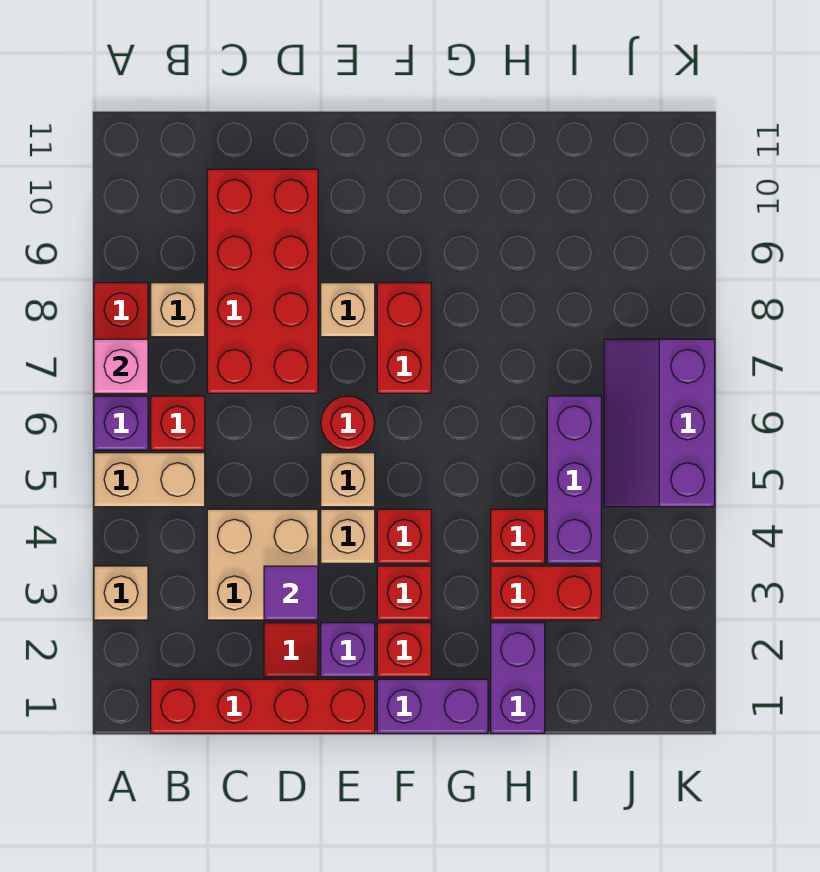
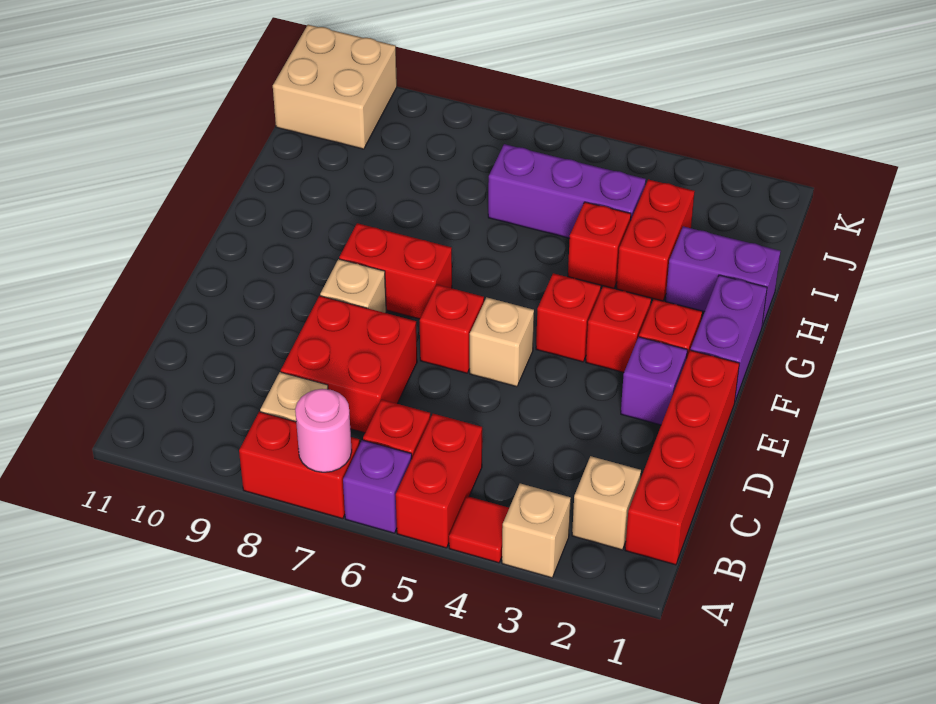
tan 1x2 brick [94,453,205,507] -> red 1x2 brick [396,414,482,548]
pink 1x1 brick [94,339,148,393] -> pink 1x1 round brick [295,389,352,472]
tan 2x2 brick [207,509,318,620] -> tan 2x2 brick moved to [273,25,397,149]
red 2x4 brick [207,169,318,393] -> red 2x2 brick [281,296,417,433]
red 1x1 tile [264,623,318,677] -> red 1x1 tile moved to [449,496,509,563]
purple 1x1 tile [264,566,318,620] -> none
tan 1x1 brick [321,509,375,563] -> tan 1x1 brick moved to [572,456,641,550]
red 1x1 round brick [321,396,375,450] -> red 1x1 brick [420,285,484,373]
purple 2x3 slope [604,339,715,507] -> none

